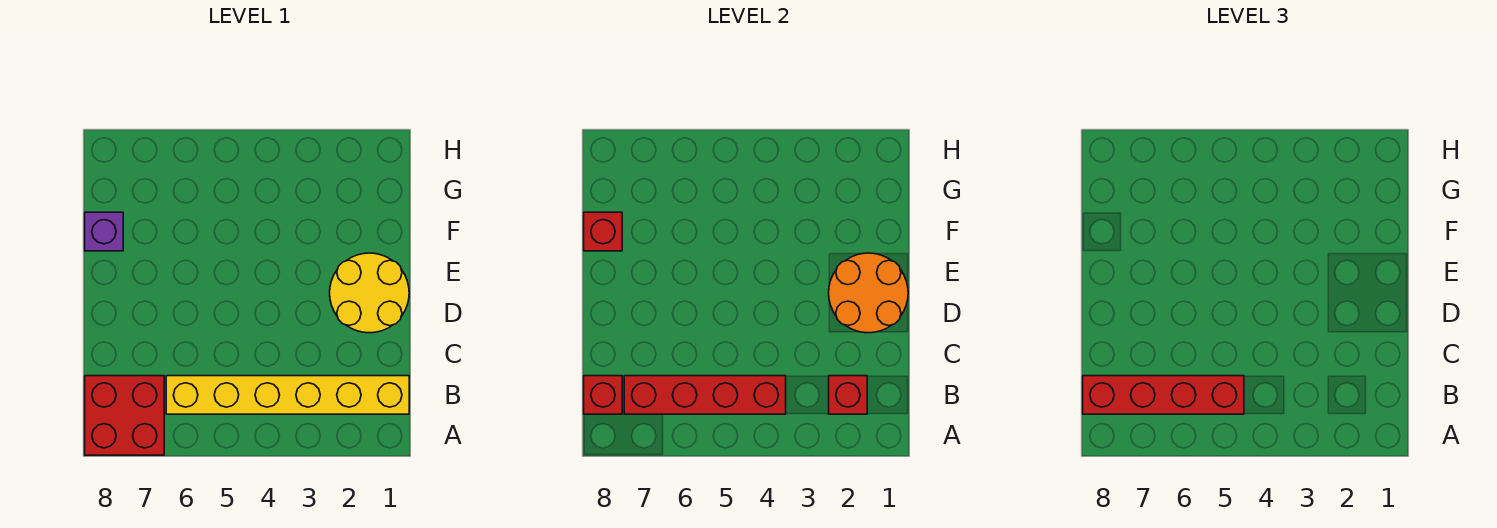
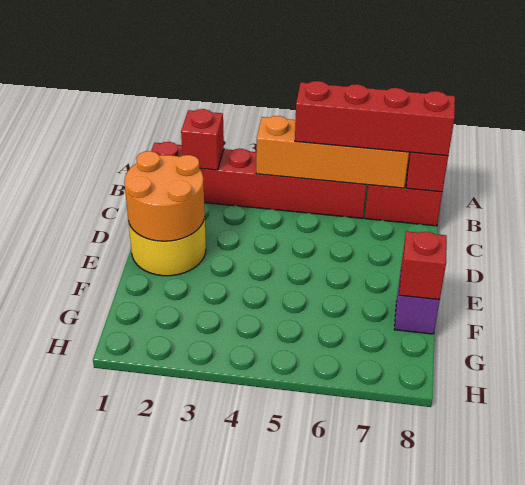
yellow 1x6 brick [166,376,409,414] -> red 1x6 brick [151,142,367,218]
red 1x4 brick [624,376,786,414] -> orange 1x4 brick [256,116,409,188]

